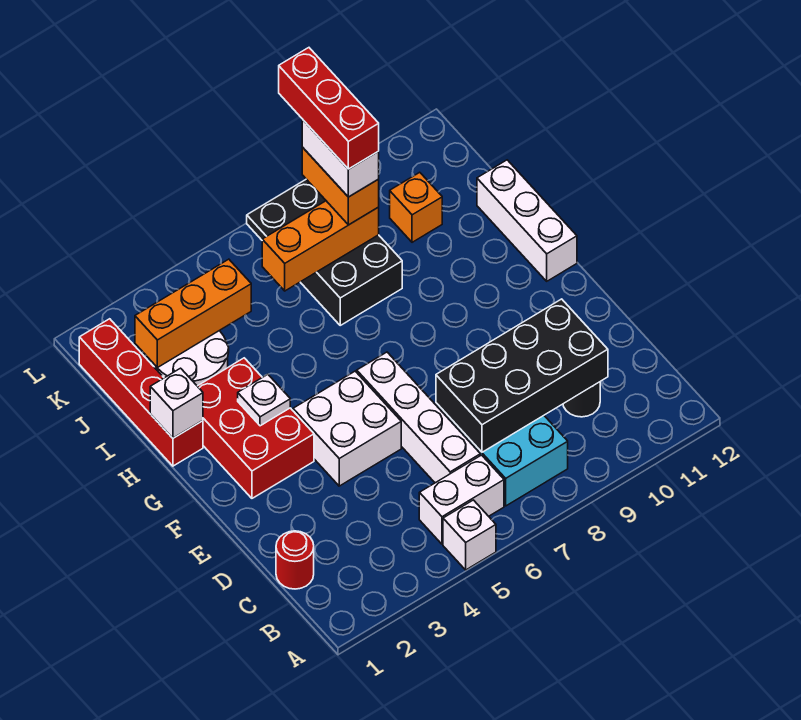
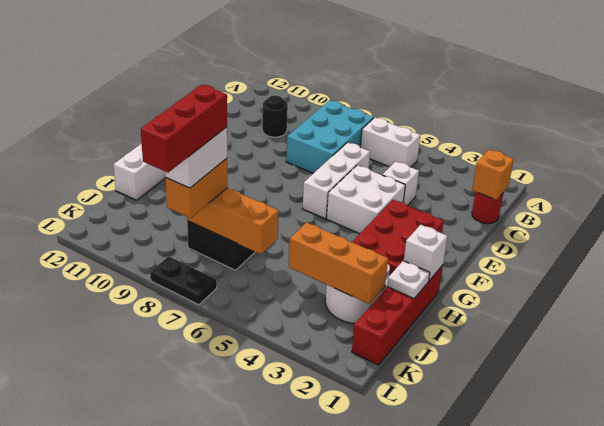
white 1x1 brick [443,500,496,570] -> white 1x1 brick moved to [382,161,419,206]
white 1x4 brick [357,352,480,483] -> white 1x3 brick [303,142,370,219]
black 2x4 brick [436,299,608,452] -> none
white 1x1 plate [238,374,290,426] -> white 1x1 plate moved to [387,261,430,299]
orange 1x1 brick [390,172,442,242] -> orange 1x1 brick moved to [472,149,514,200]

